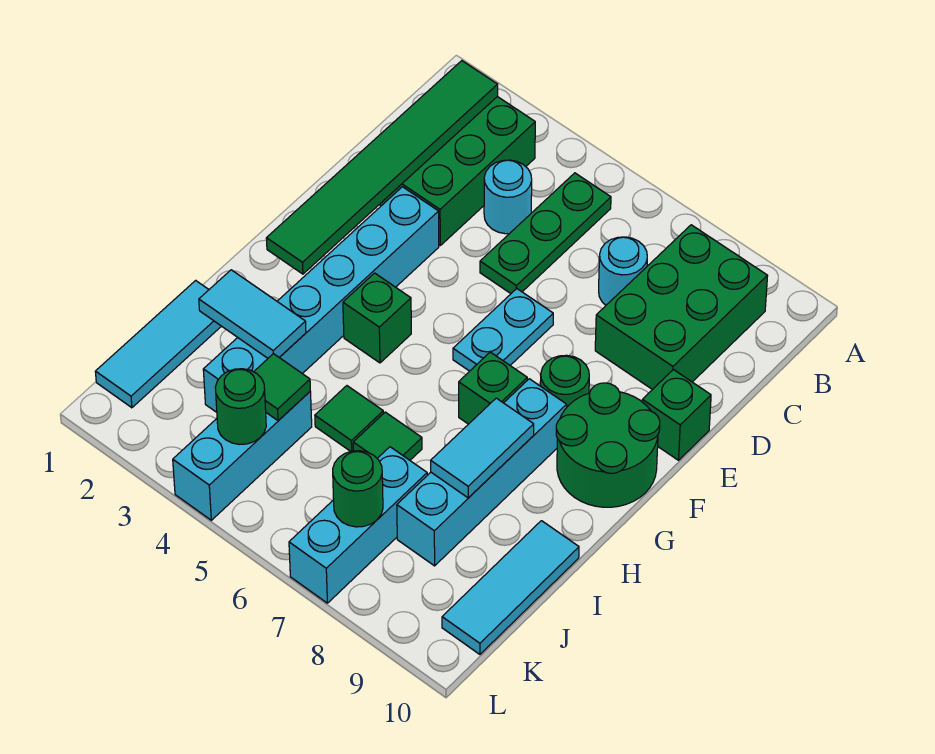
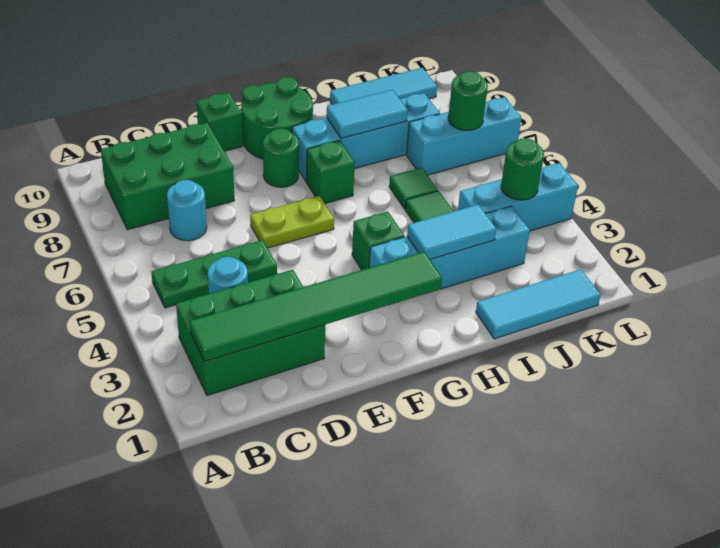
cyan 1x6 brick [203,187,439,412] -> cyan 1x4 brick [369,206,530,289]
cyan 1x2 plate [453,289,553,371] -> lime 1x2 plate [250,196,334,248]
cyan 1x2 tile [199,270,306,358] -> cyan 1x2 tile turned to [407,205,496,259]
green 1x1 tile [254,354,310,421] -> none

